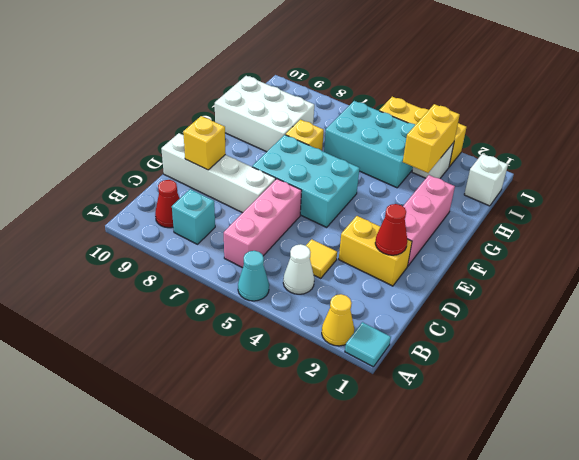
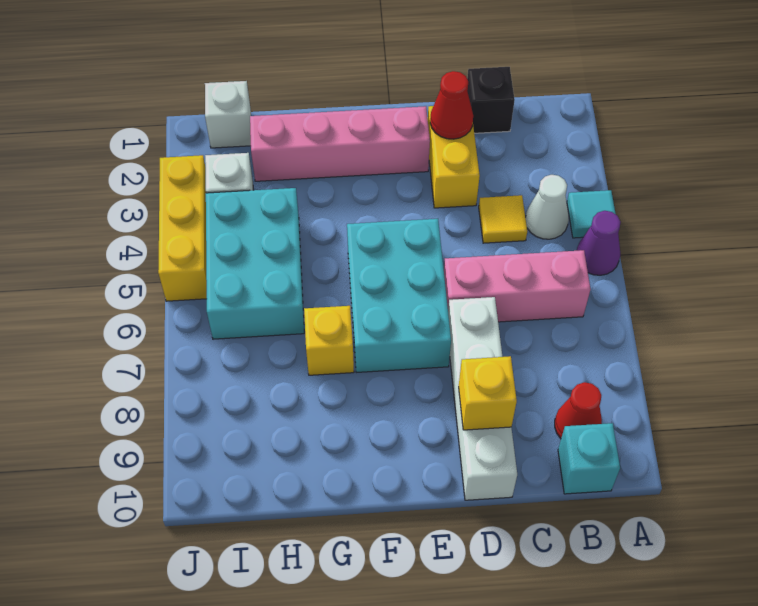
cyan 1x1 tile [345,322,391,367] -> cyan 1x1 tile moved to [567,190,616,238]
yellow 1x1 cone [322,294,354,346] -> none
cyan 1x1 cone [238,251,269,301] -> purple 1x1 cone [577,211,621,275]
cyan 1x1 brick [172,189,215,244] -> cyan 1x1 brick moved to [558,423,620,494]
none -> black 1x1 brick [467,67,515,133]
pink 1x3 brick [403,175,455,266] -> pink 1x4 brick [250,106,430,181]
white 2x3 brick [215,76,314,152] -> none
yellow 1x2 brick [403,104,460,173] -> none

